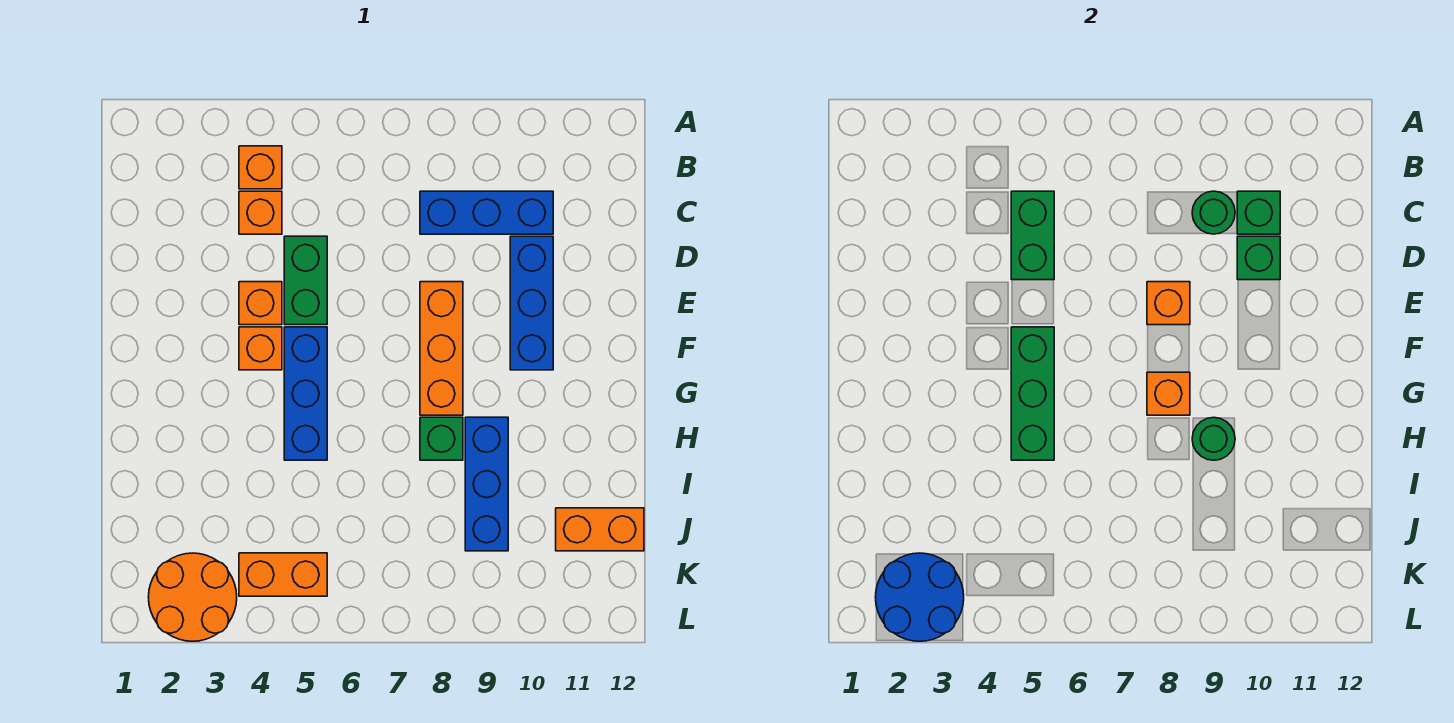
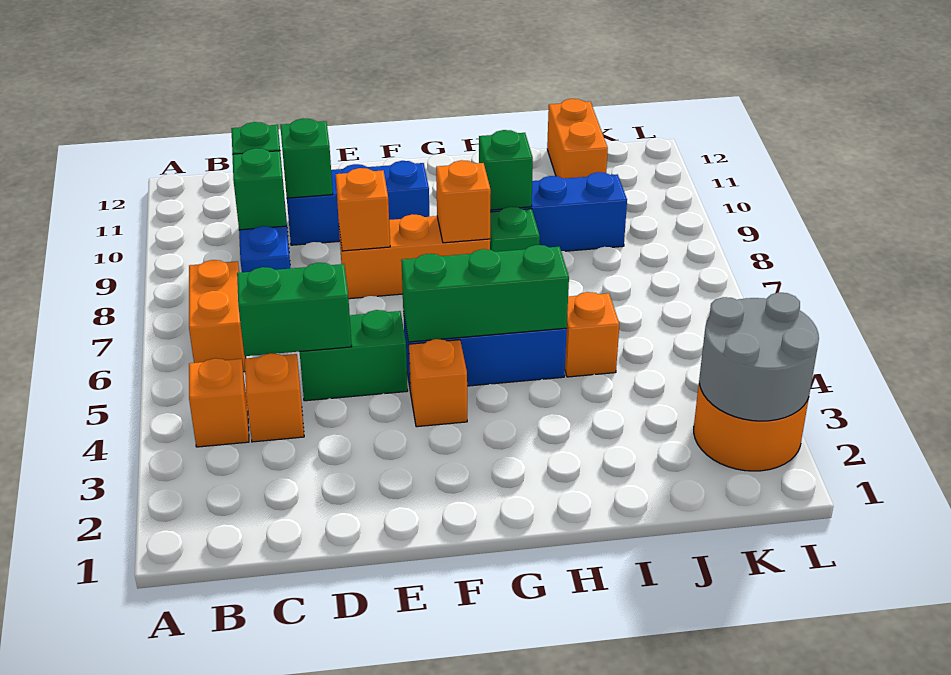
green 1x1 round brick [1192,191,1235,234] -> green 1x1 brick [232,148,287,230]
orange 1x1 brick [239,282,282,325] -> orange 1x1 brick moved to [565,292,619,377]
green 1x1 round brick [1192,417,1235,460] -> green 1x1 brick [479,130,533,210]
blue 2x2 round brick [875,553,964,641] -> grey 2x2 round brick [699,293,819,421]
orange 1x2 brick [239,553,327,596] -> orange 1x2 brick moved to [189,260,246,372]

